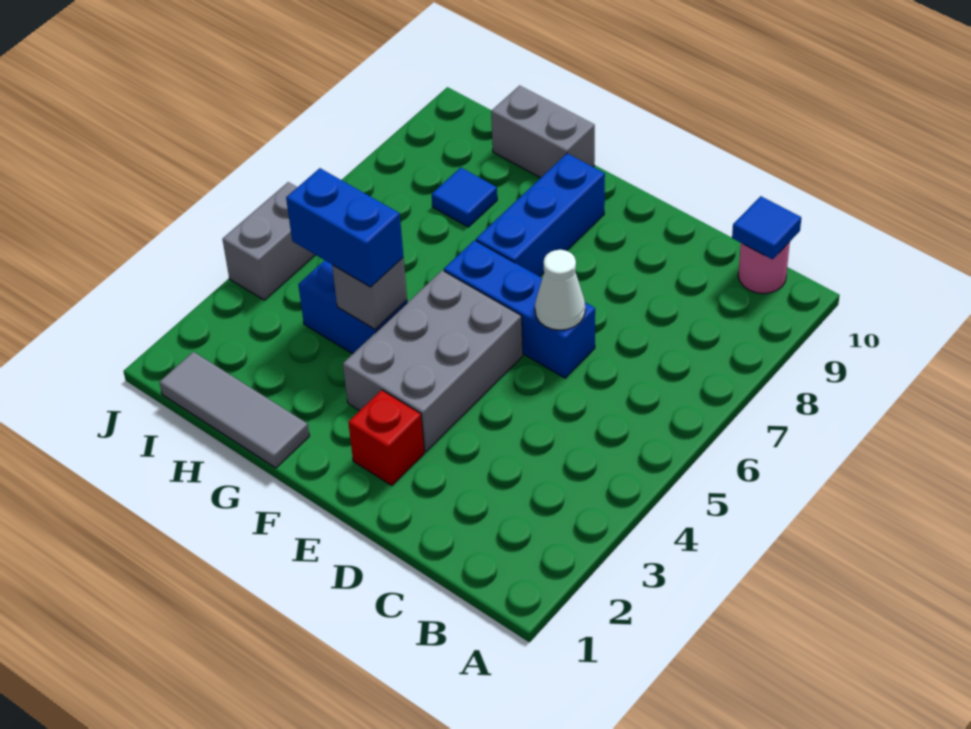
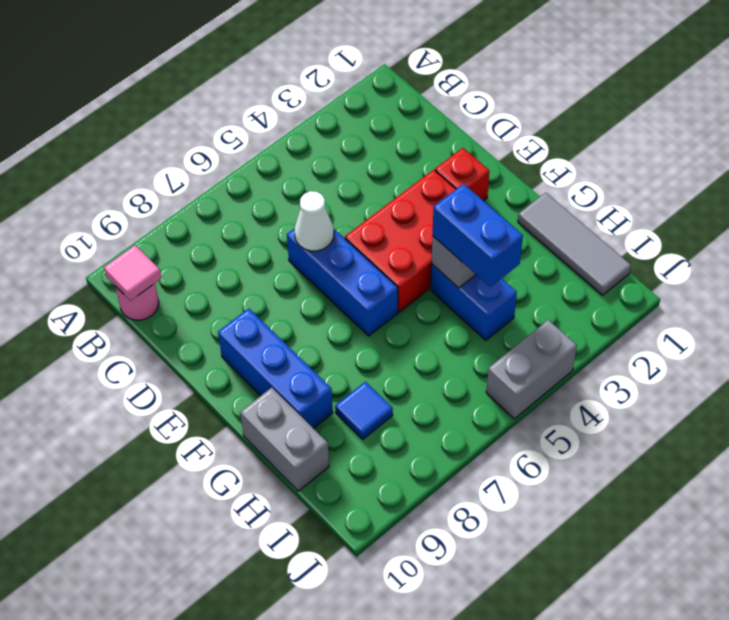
blue 1x1 tile [732,196,801,259] -> pink 1x1 tile [104,245,162,301]
grey 2x3 brick [343,270,523,452] -> red 2x3 brick [345,170,456,312]
blue 1x3 brick [476,153,605,277] -> blue 1x3 brick turned to [218,309,333,429]

